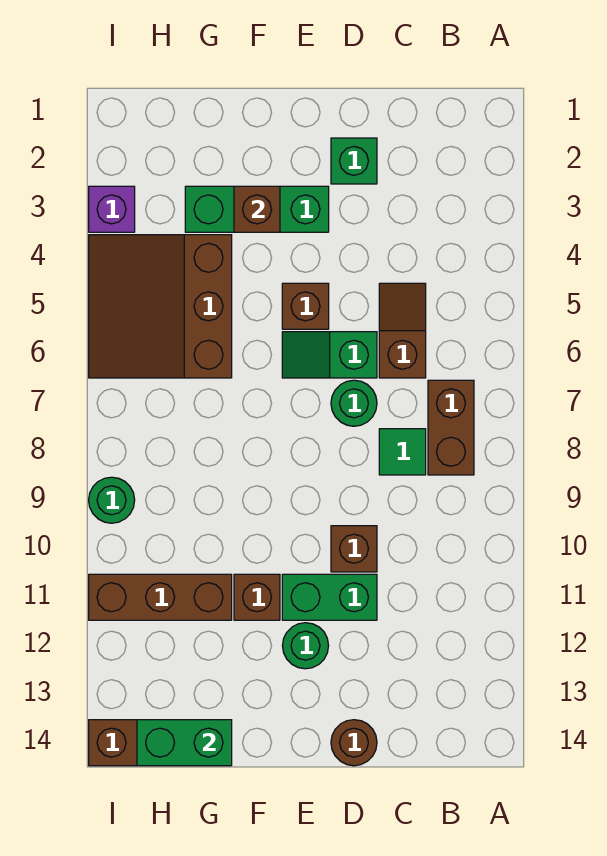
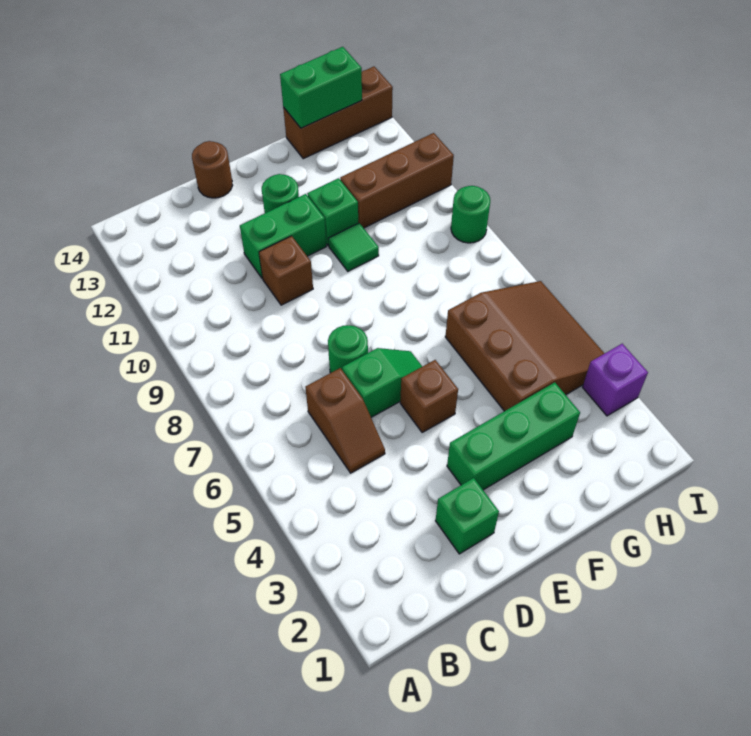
brown 1x2 brick [428,380,474,475] -> none
green 1x1 tile [379,429,426,475] -> green 1x1 tile moved to [328,223,379,271]
brown 1x1 brick [234,186,280,232] -> none
brown 1x1 brick [234,574,280,620] -> green 1x1 brick [307,178,358,246]

